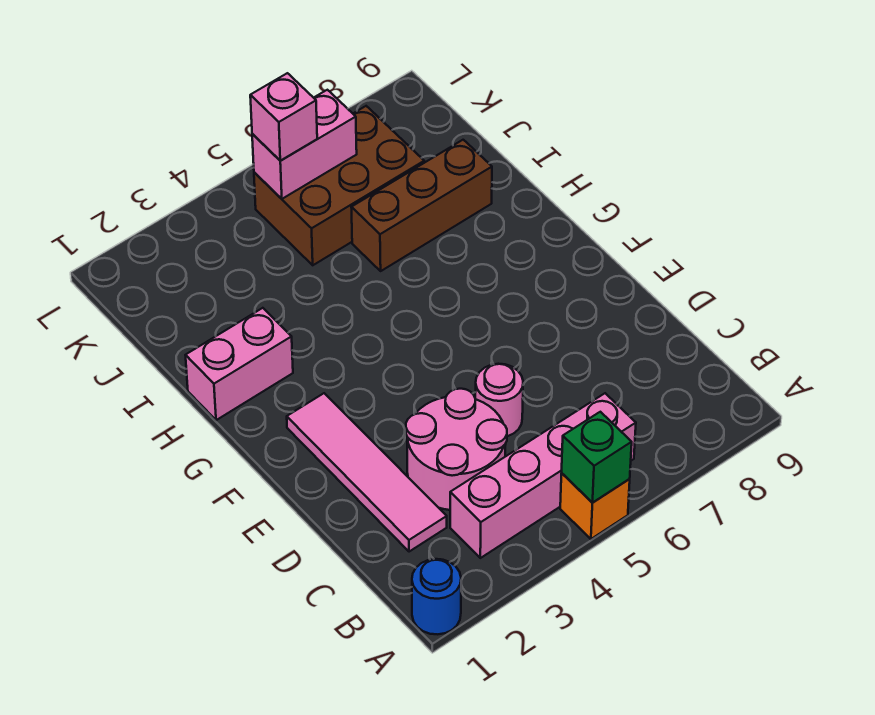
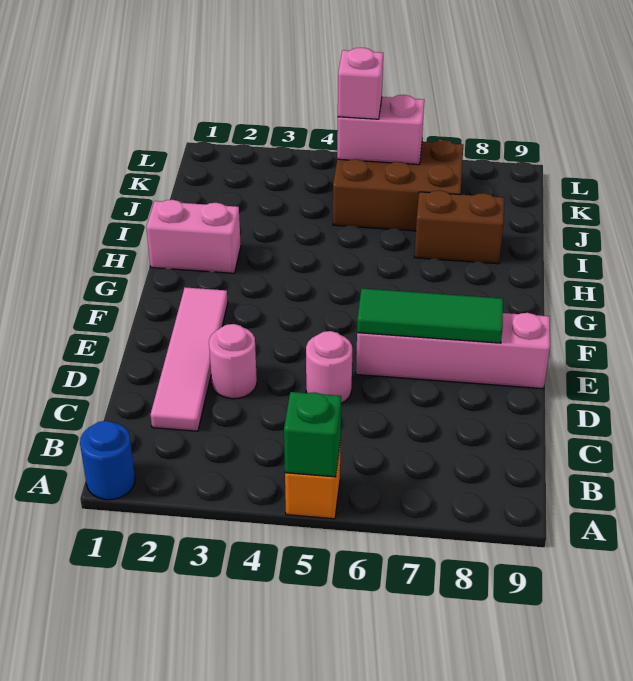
pink 1x4 brick [450,393,636,558] -> pink 1x4 brick moved to [356,313,550,389]
pink 2x2 round brick [406,389,507,510] -> pink 1x1 round brick [209,324,257,399]
none -> green 1x3 tile [357,288,503,343]
brown 1x3 brick [351,140,492,271] -> brown 1x2 brick [414,190,504,264]

